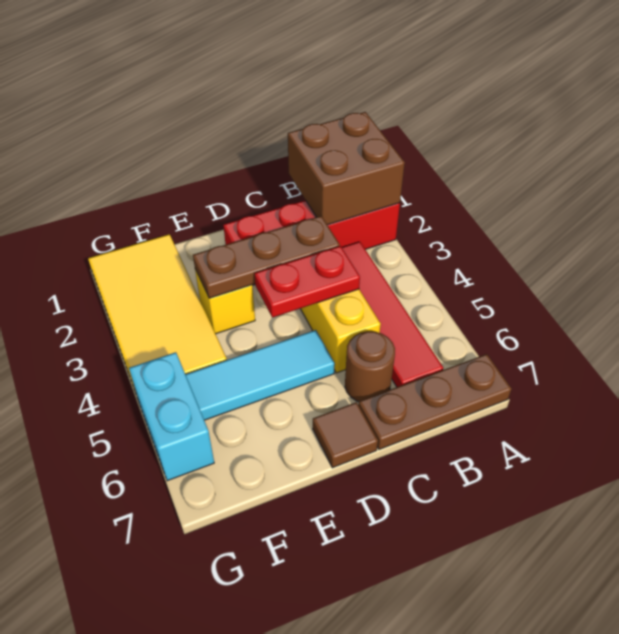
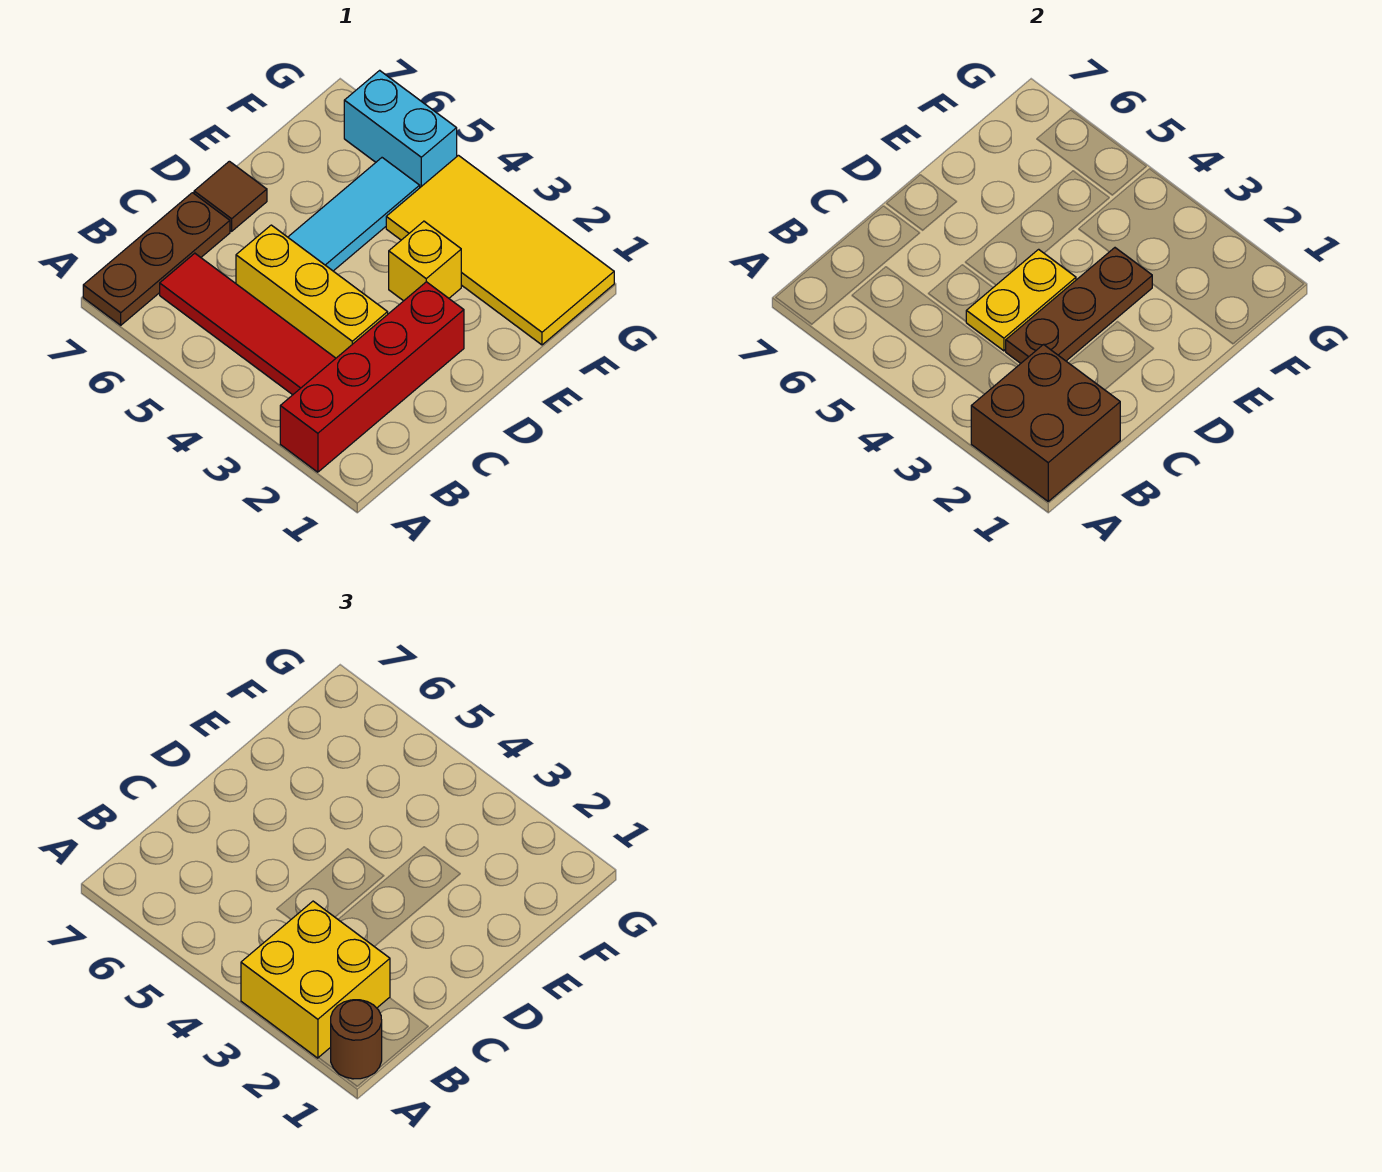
none -> yellow 2x2 brick [241,901,390,1058]
red 1x2 plate [254,246,360,318] -> yellow 1x2 plate [966,249,1076,351]
brown 1x1 round brick [345,331,395,402] -> brown 1x1 round brick moved to [331,1000,382,1079]

